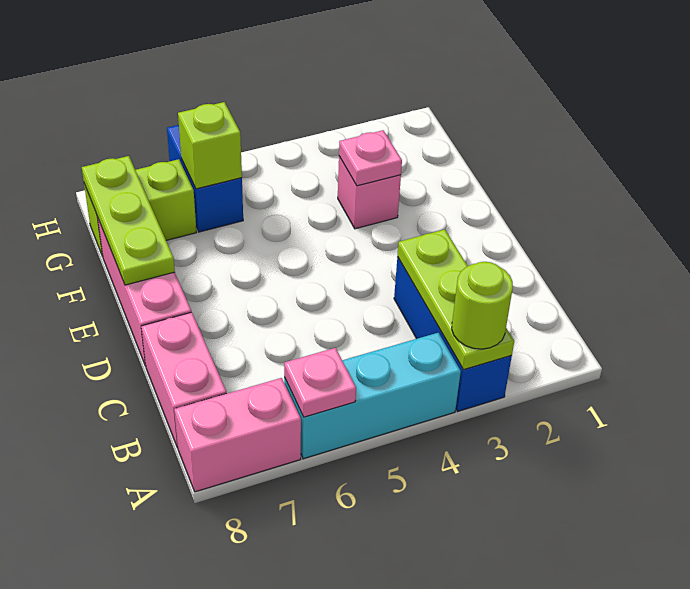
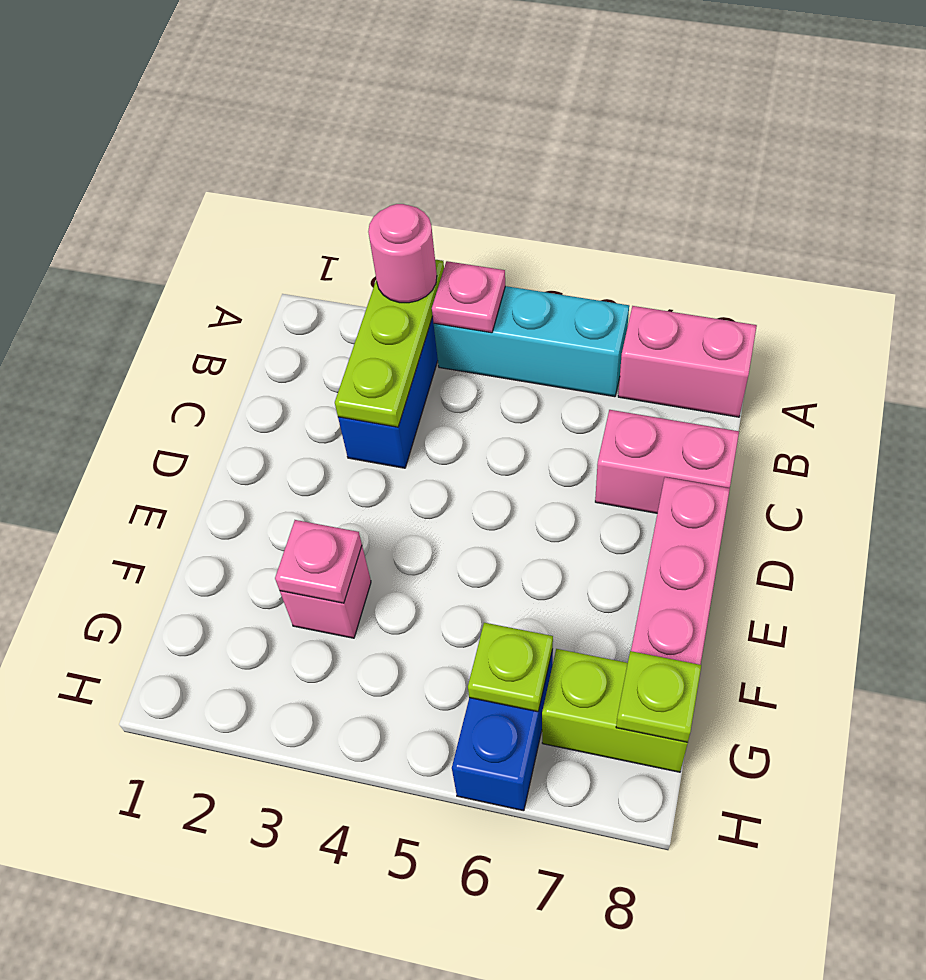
lime 1x1 round brick [452,262,513,349] -> pink 1x1 round brick [368,204,437,303]
pink 1x1 plate [284,348,356,417] -> pink 1x1 plate moved to [432,261,505,333]
pink 1x2 brick [141,312,226,448] -> pink 1x2 brick turned to [595,410,739,513]
lime 1x3 plate [82,156,175,285] -> lime 1x1 plate [616,651,701,743]
lime 1x1 brick [178,102,242,189] -> lime 1x1 plate [468,623,553,712]

